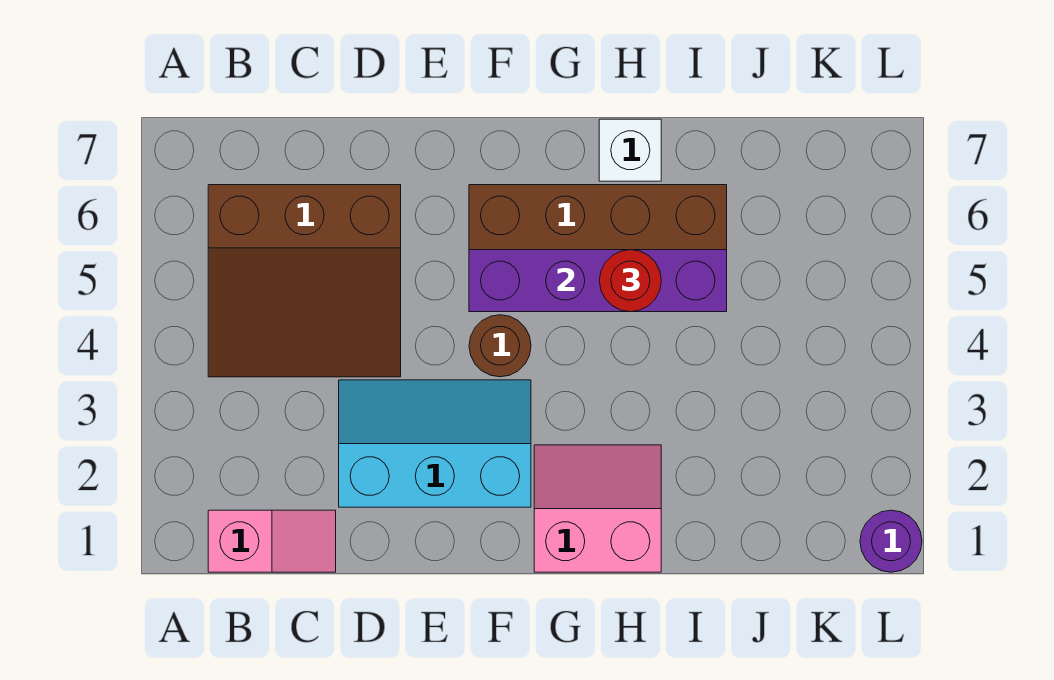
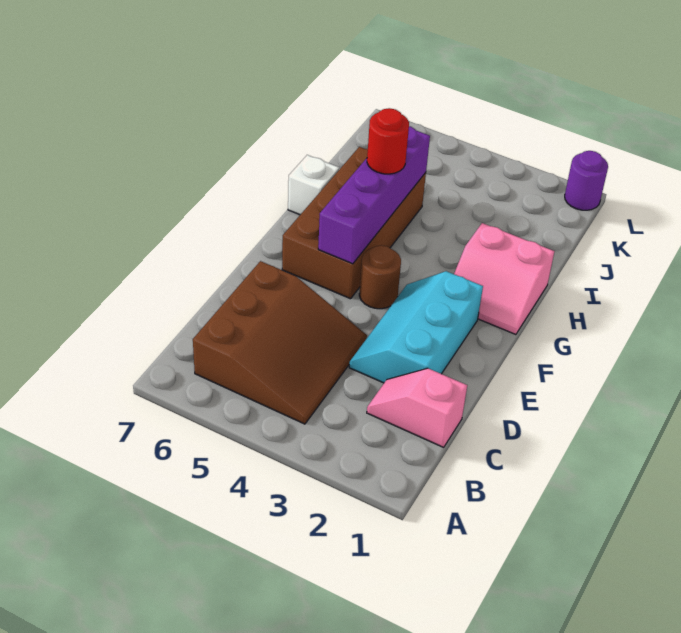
pink 1x2 slope [208,510,336,572] -> pink 1x2 slope turned to [367,368,467,447]
pink 2x2 slope [534,445,661,572] -> pink 2x2 slope turned to [454,223,554,335]

